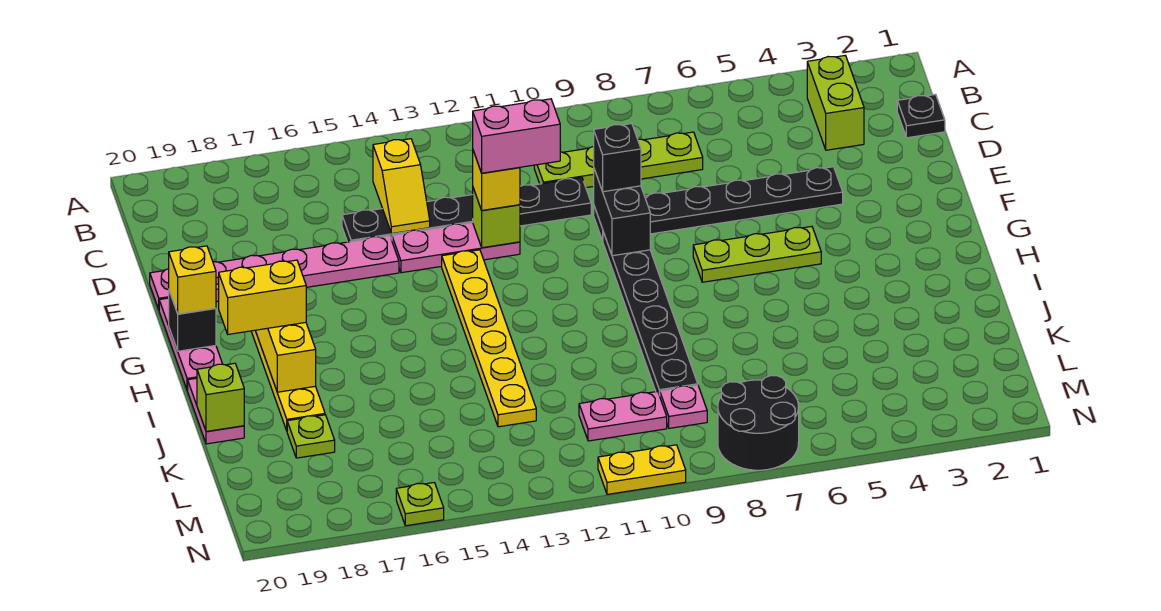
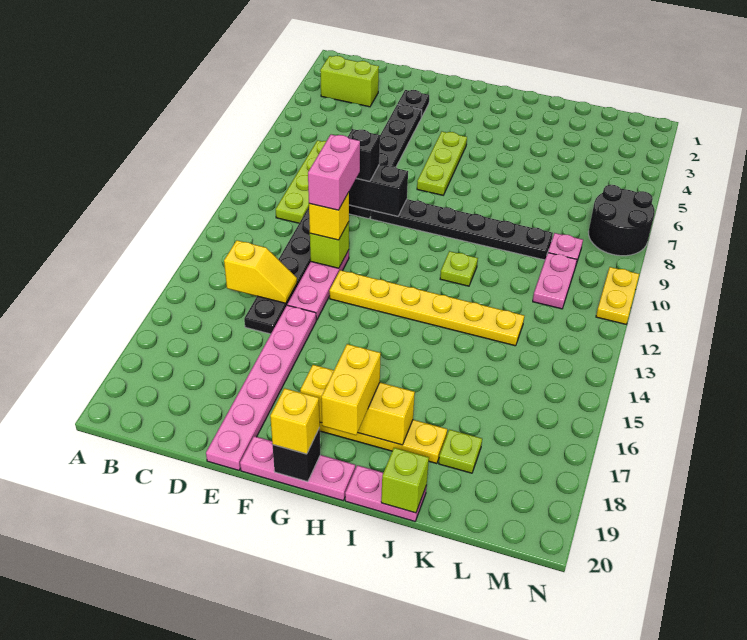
black 1x1 plate [897,94,945,138] -> black 1x1 plate moved to [397,90,429,117]
lime 1x1 plate [396,483,444,526] -> lime 1x1 plate moved to [440,251,478,286]

